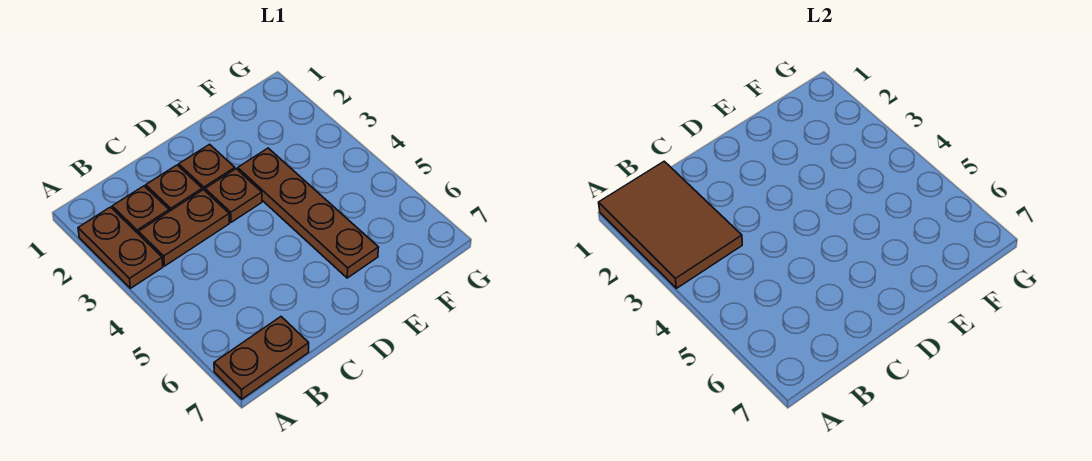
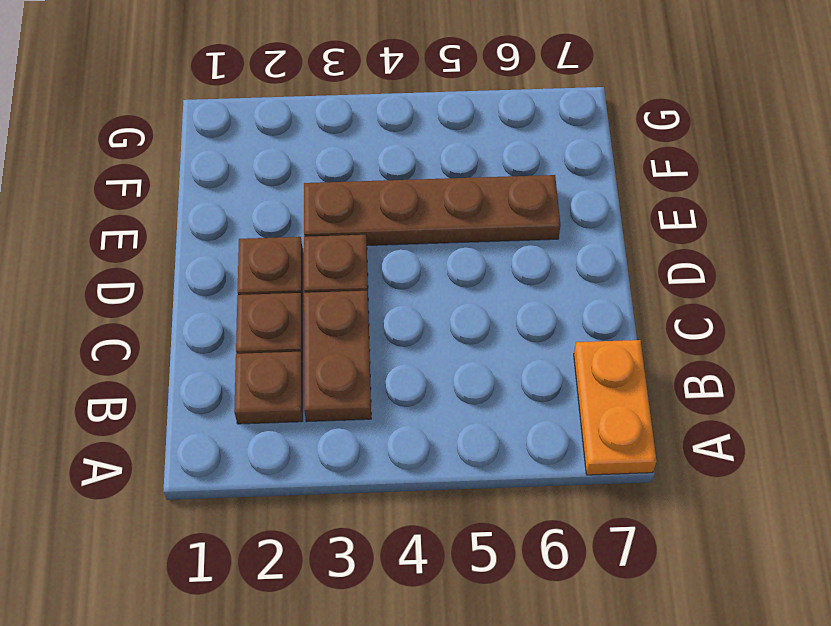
brown 2x3 tile [599,161,742,288] -> none
brown 1x2 plate [78,207,163,288] -> none
brown 1x2 plate [214,317,309,399] -> orange 1x2 plate [574,340,657,475]

